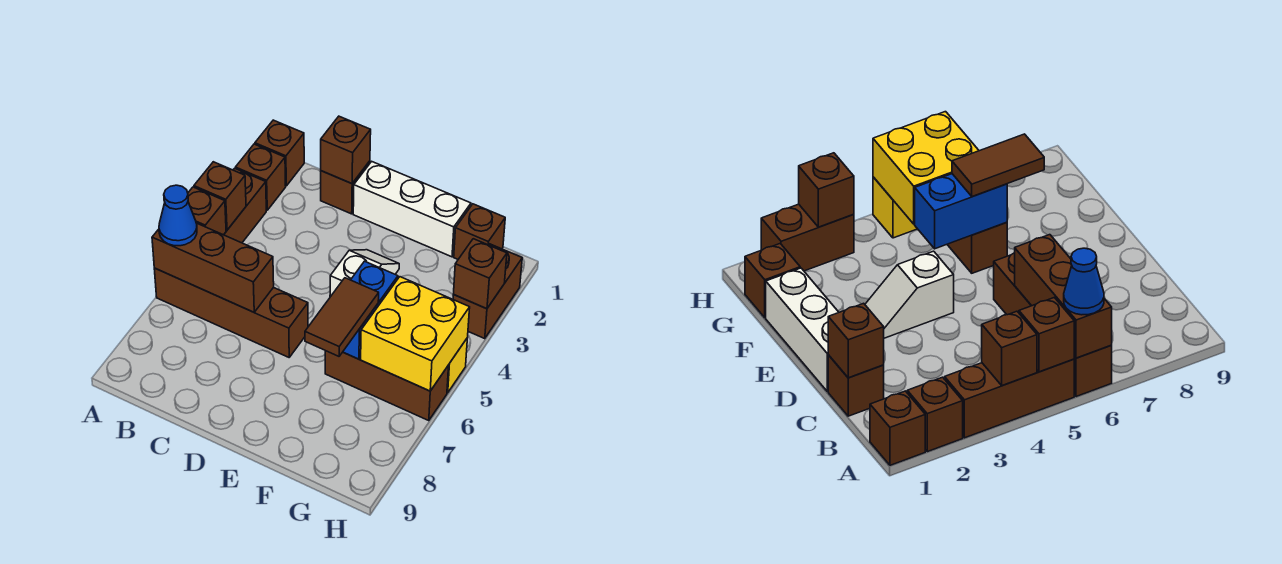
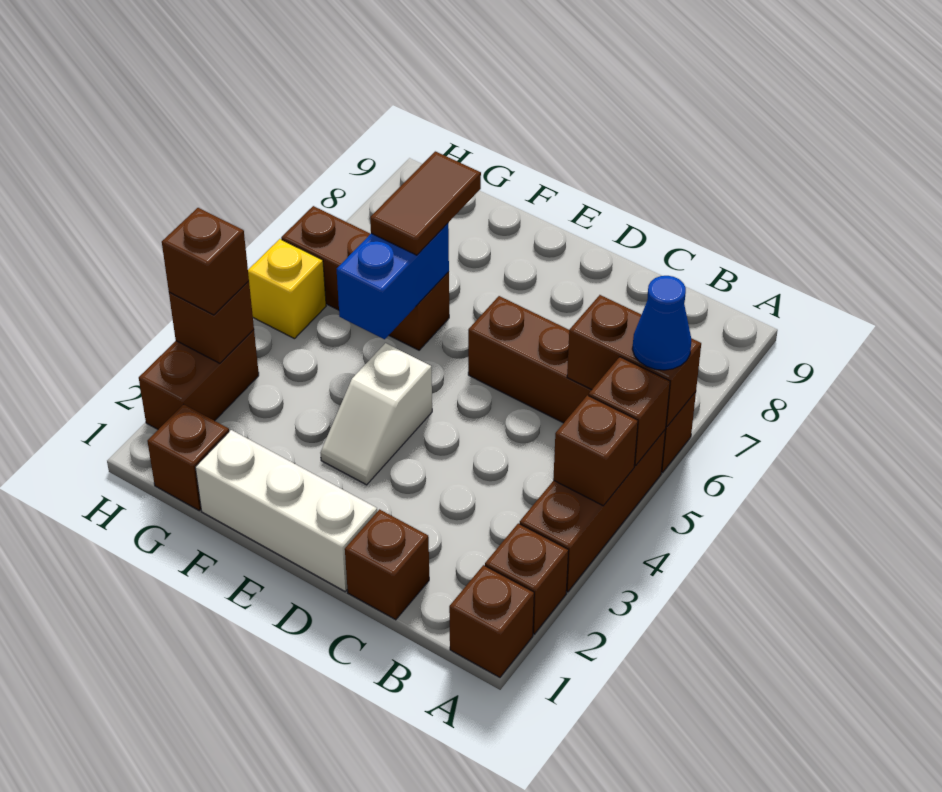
brown 1x3 brick [152,223,274,312] -> brown 1x2 brick [567,295,701,427]
brown 1x1 brick [321,116,371,184] -> brown 1x1 brick moved to [162,208,249,315]
yellow 2x2 brick [361,277,470,391] -> none

